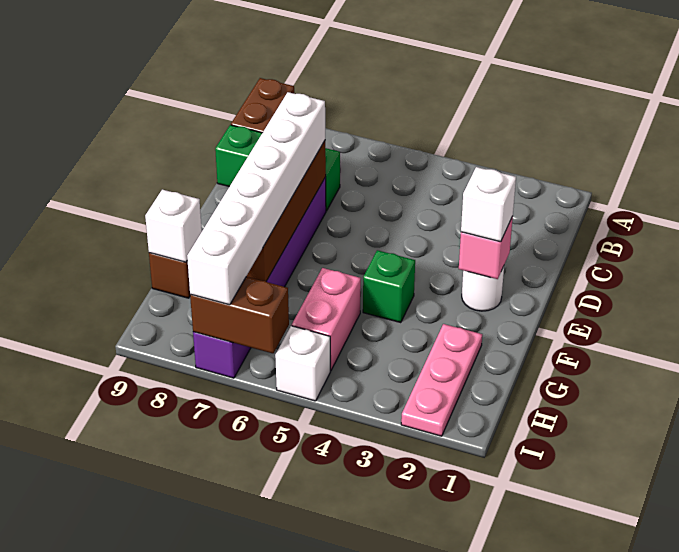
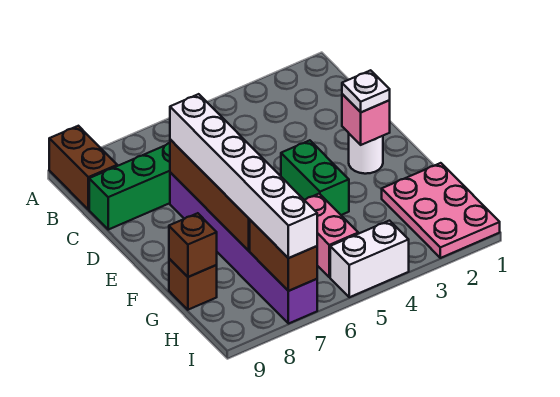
white 1x1 brick [461,167,516,242] -> white 1x1 plate [342,70,390,112]
green 1x1 brick [363,250,415,323] -> green 1x2 brick [281,140,349,215]
pink 1x3 plate [401,324,482,436] -> pink 2x3 plate [382,163,500,258]
white 1x1 brick [145,190,202,262] -> brown 1x1 brick [169,213,217,277]
white 1x1 brick [275,326,330,401] -> white 1x2 brick [330,221,409,297]
brown 1x2 brick [190,277,289,353] -> brown 1x2 brick turned to [250,220,317,291]

